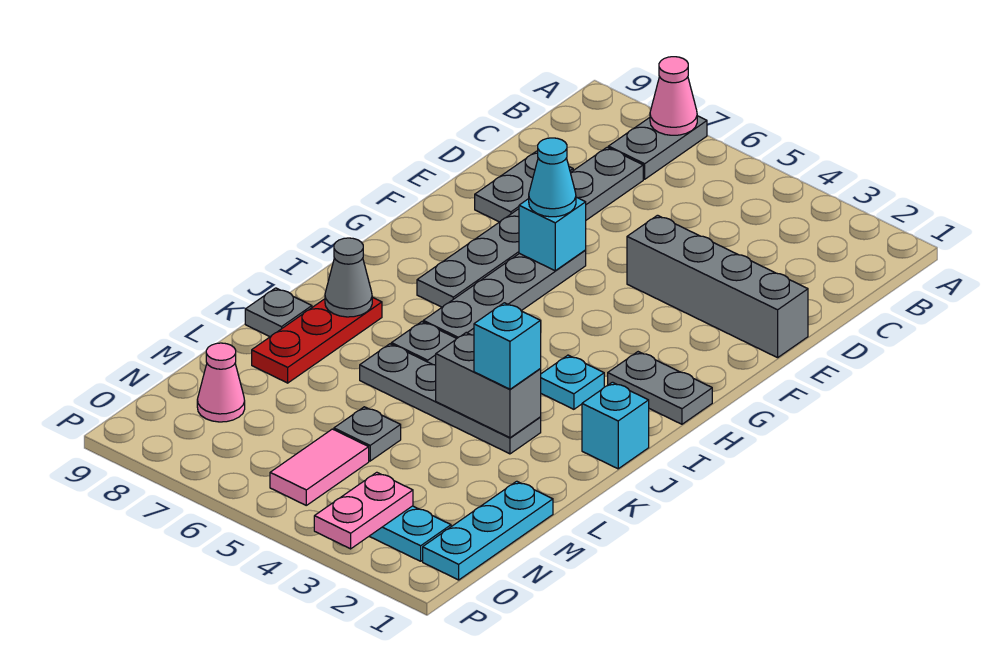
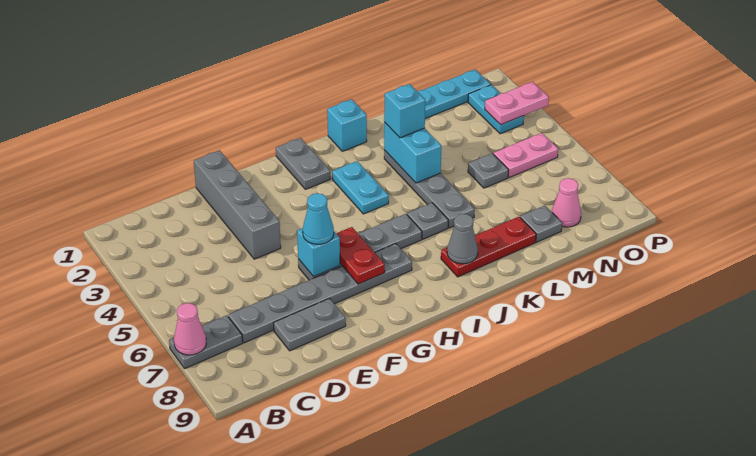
none -> red 1x2 plate [336,227,385,284]
cyan 1x1 plate [541,355,604,409] -> cyan 1x2 plate [332,161,389,214]
grey 1x2 brick [436,333,541,438] -> cyan 1x2 brick [384,122,441,183]
grey 1x1 plate [245,288,312,337] -> grey 1x1 plate moved to [520,205,562,242]
pink 1x2 tile [270,429,369,505] -> pink 1x2 plate [493,133,558,177]

